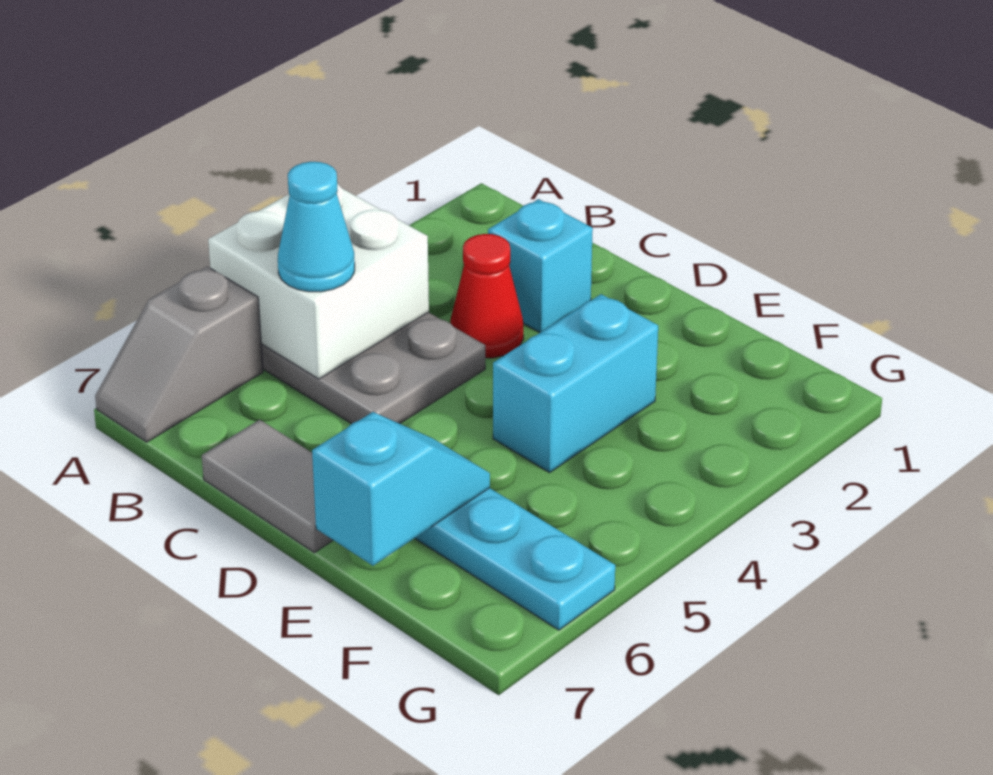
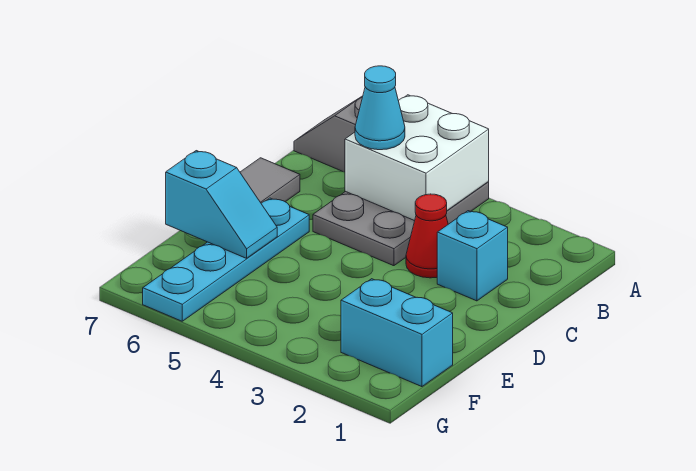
cyan 1x2 brick [493,294,658,473] -> cyan 1x2 brick moved to [341,279,453,387]

